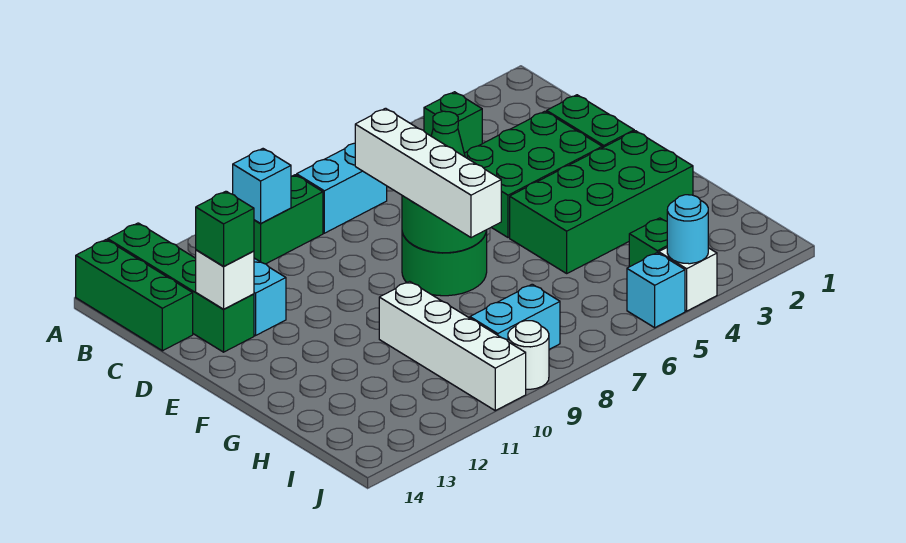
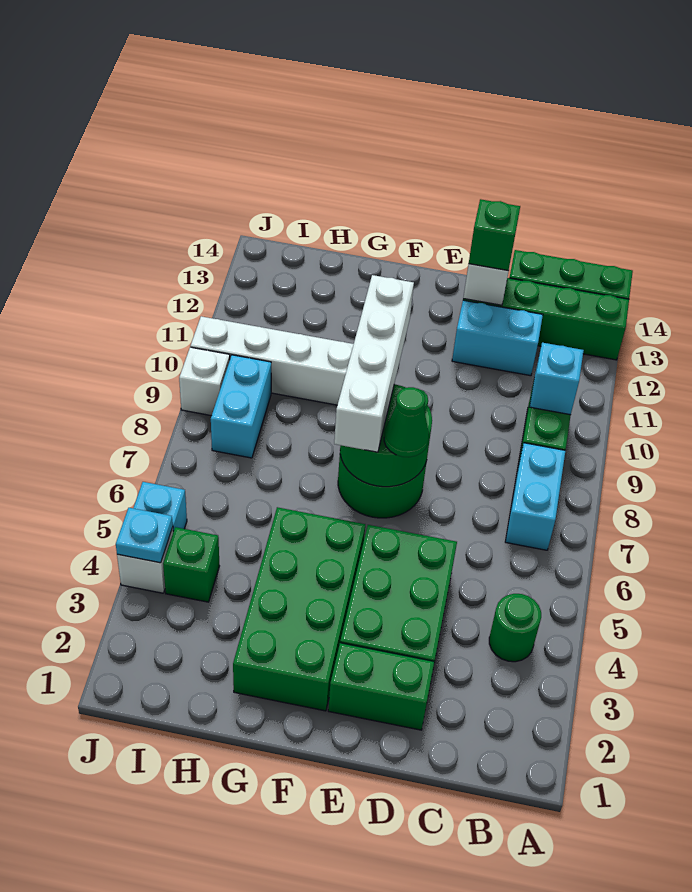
green 1x1 brick [424,92,482,153] -> green 1x1 round brick [489,594,541,662]
white 1x4 brick [355,108,501,238] -> white 1x4 brick turned to [334,275,414,452]
cyan 1x1 round brick [667,195,708,264] -> cyan 1x1 plate [116,508,173,563]
white 1x1 round brick [508,321,549,389] -> white 1x1 brick [179,347,230,416]

